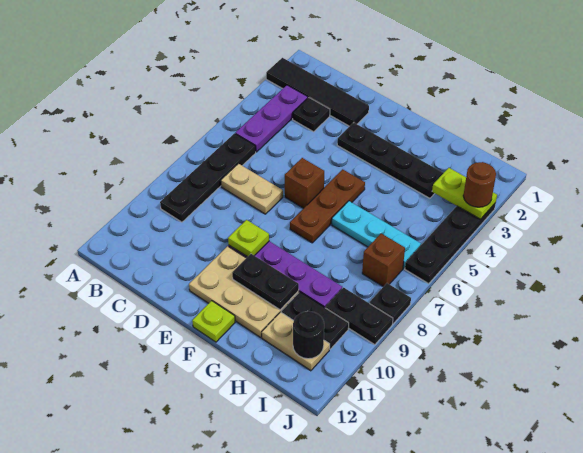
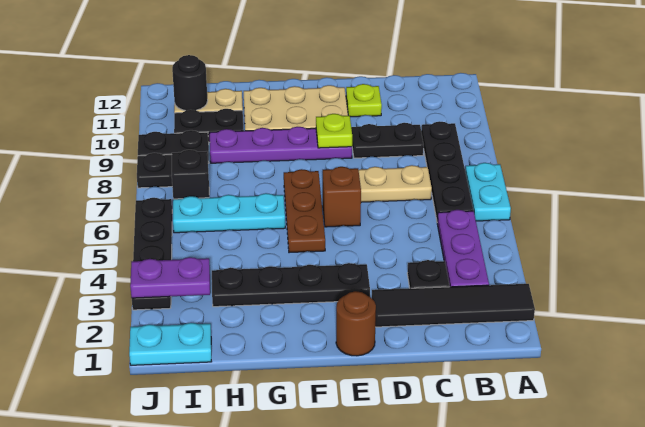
none -> cyan 1x2 plate [465,163,511,221]
black 1x2 plate [232,254,299,310] -> black 1x2 plate moved to [351,123,424,158]
lime 1x1 plate [192,301,235,342] -> lime 1x1 plate moved to [346,84,382,117]
none -> cyan 1x2 plate [129,323,211,365]
lime 1x2 plate [432,168,497,219] -> purple 1x2 plate [130,257,210,298]
brown 1x1 brick [362,234,405,287] -> black 1x1 brick [172,150,209,199]
brown 1x1 round brick [463,162,496,207] -> brown 1x1 round brick moved to [336,291,376,356]

